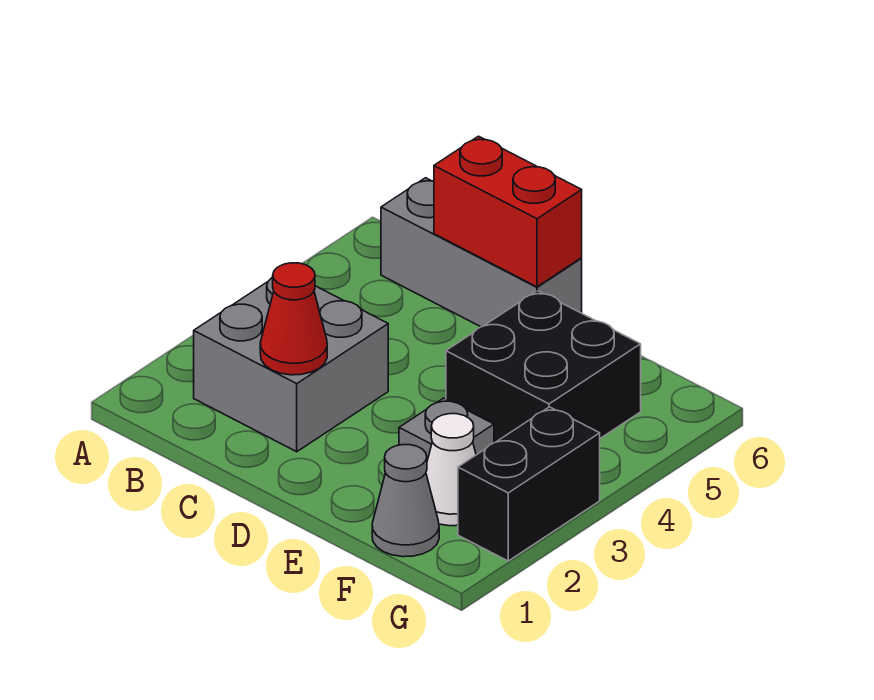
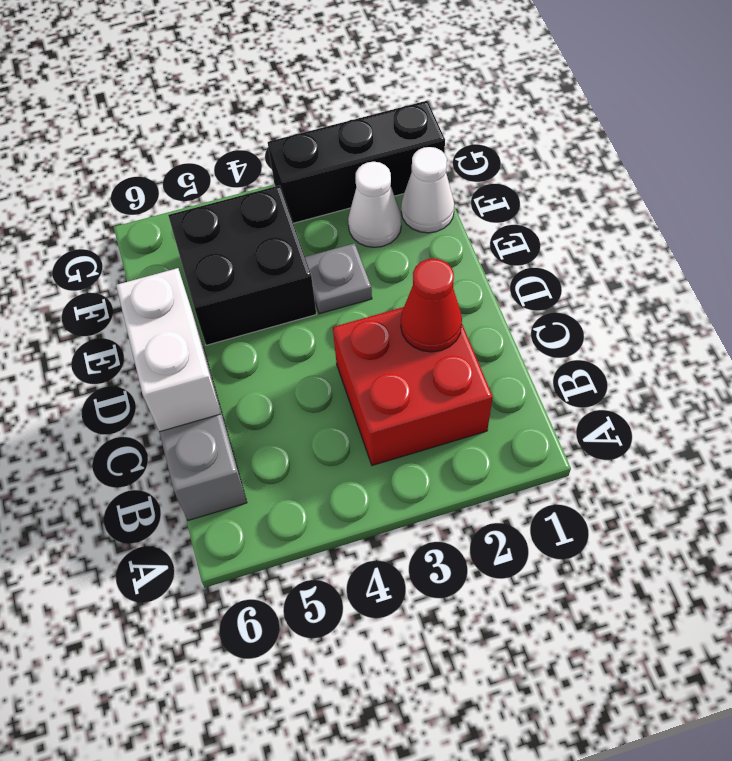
grey 2x2 brick [194,277,388,452] -> red 2x2 brick [333,307,493,465]
red 1x2 brick [434,136,582,287] -> white 1x2 brick [116,268,221,432]
grey 1x1 cone [372,445,439,557] -> white 1x1 cone [401,147,454,233]
black 1x2 brick [458,407,600,561] -> black 1x3 brick [268,101,445,223]

